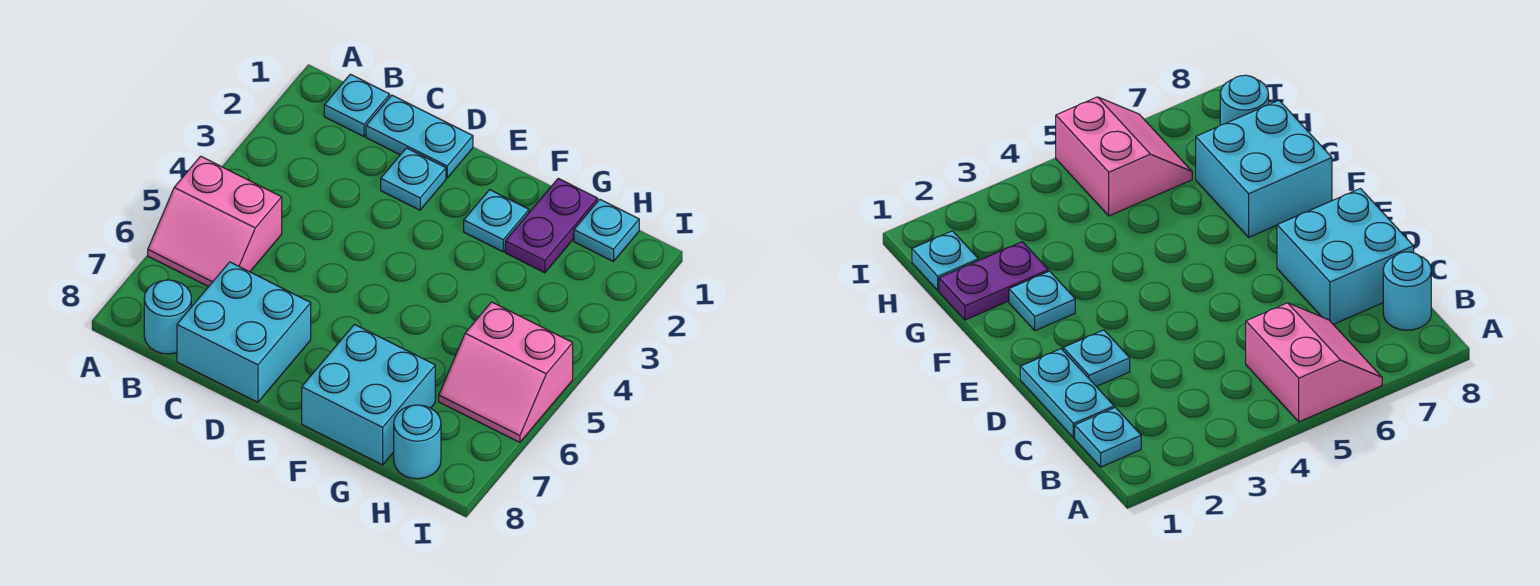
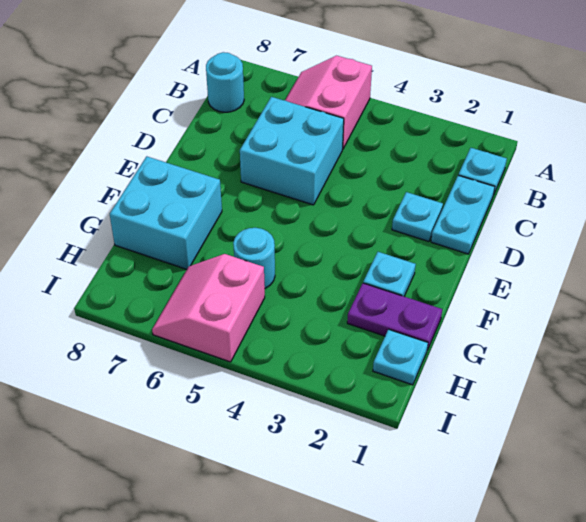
cyan 2x2 brick [177,262,311,402] -> cyan 2x2 brick moved to [240,97,344,205]
cyan 1x1 round brick [394,405,441,479] -> cyan 1x1 round brick moved to [233,228,275,289]

